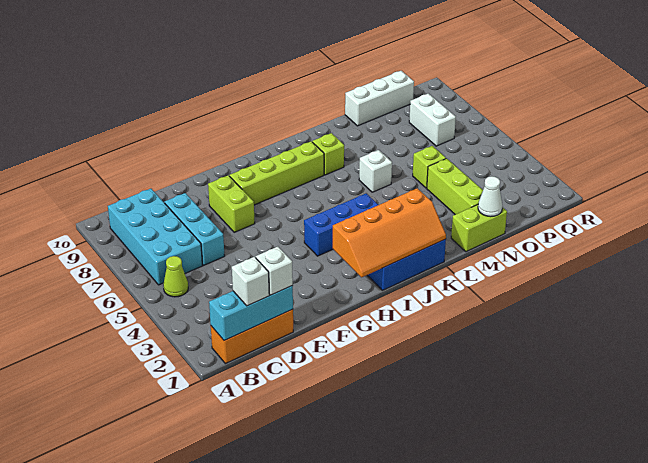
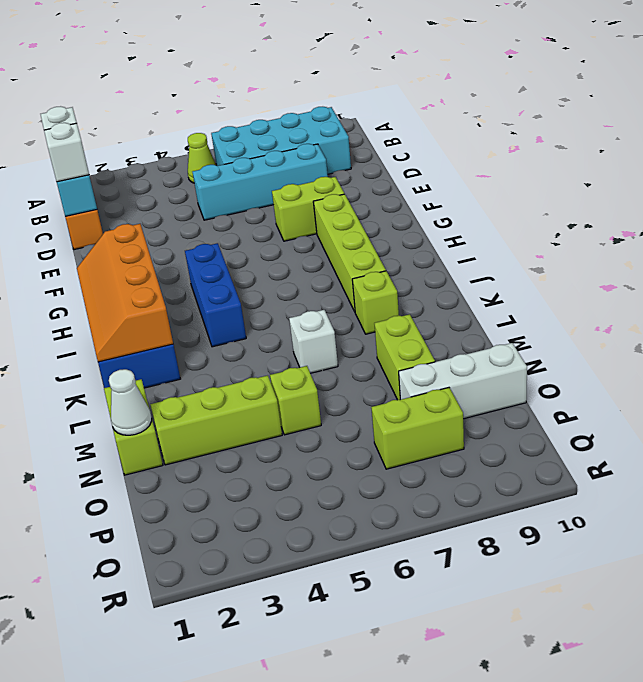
cyan 1x3 brick [164,193,225,265] -> cyan 1x4 brick [193,144,328,220]
none -> lime 1x2 brick [374,314,435,400]
white 1x3 brick [345,71,414,126] -> white 1x3 brick turned to [399,343,527,419]
white 1x2 brick [409,93,456,146] -> lime 1x2 brick [371,388,464,469]

